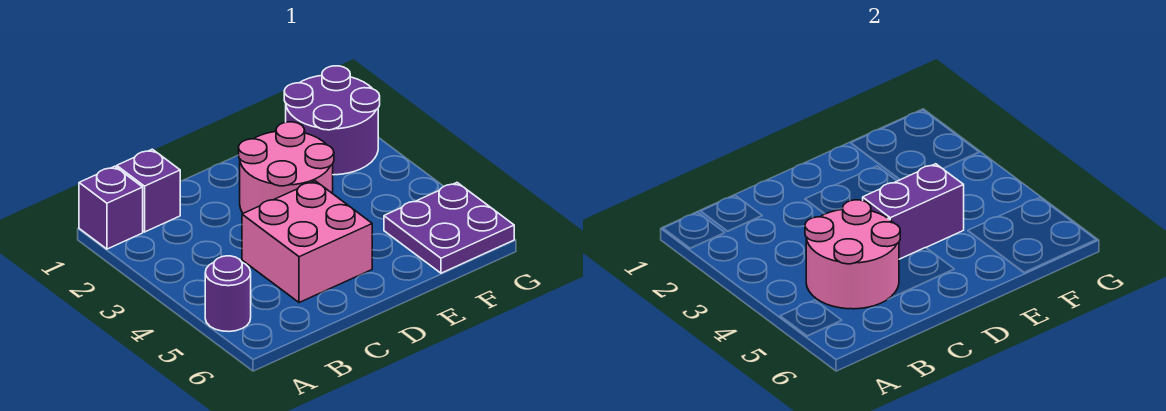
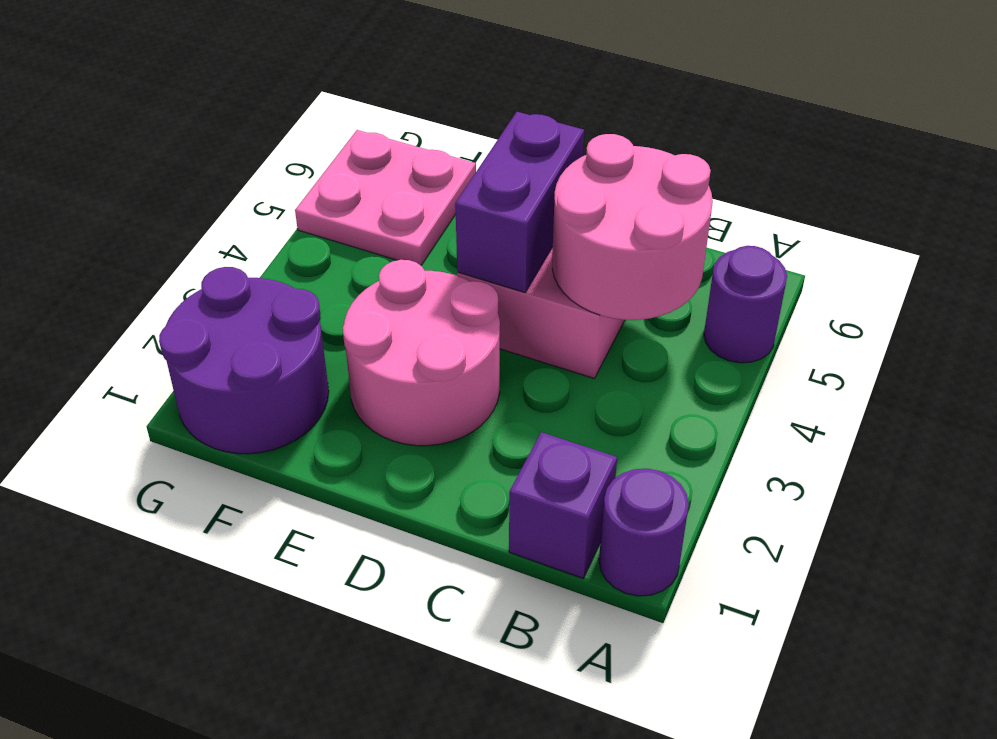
purple 1x1 brick [79,166,143,249] -> purple 1x1 round brick [599,469,689,596]
purple 1x2 brick [863,164,964,259] -> purple 1x2 brick turned to [455,112,584,292]
purple 2x2 plate [384,183,514,273] -> pink 2x2 plate [295,130,476,265]

